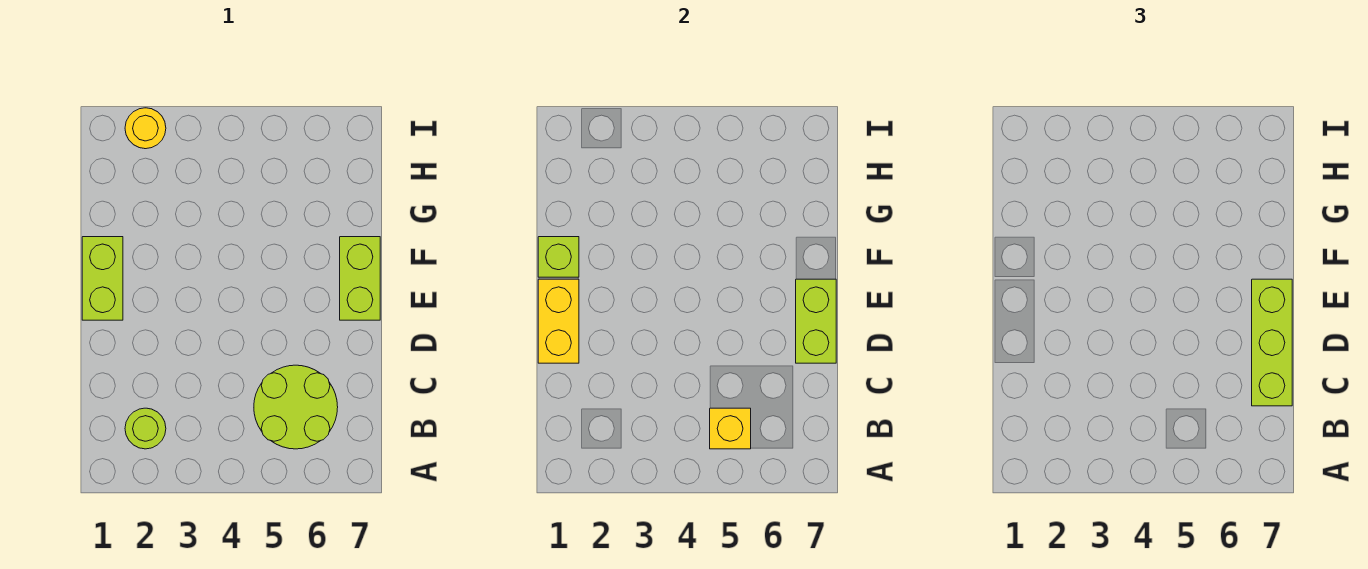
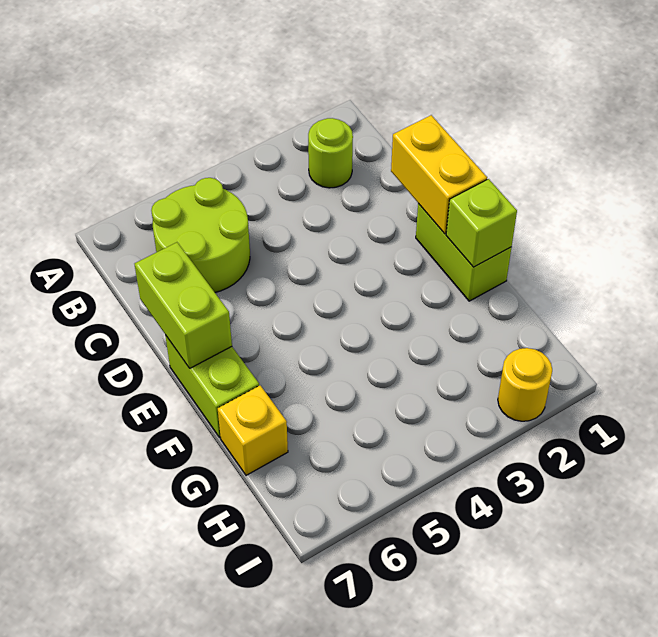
yellow 1x1 brick [710,408,751,449] -> yellow 1x1 brick moved to [218,386,288,475]
lime 1x3 brick [1252,279,1292,406] -> none

